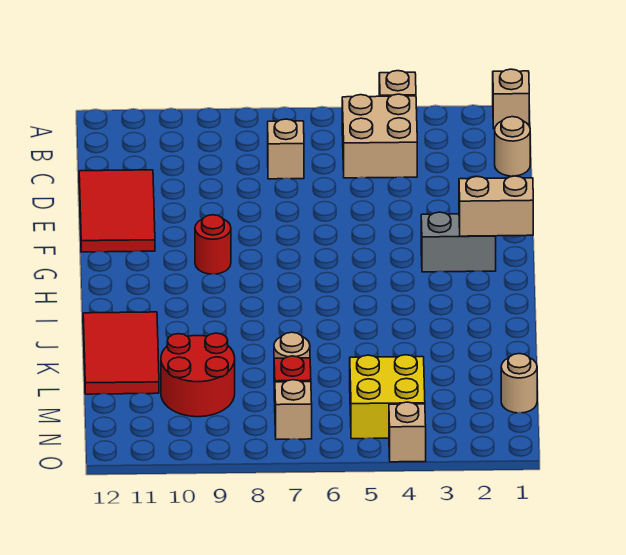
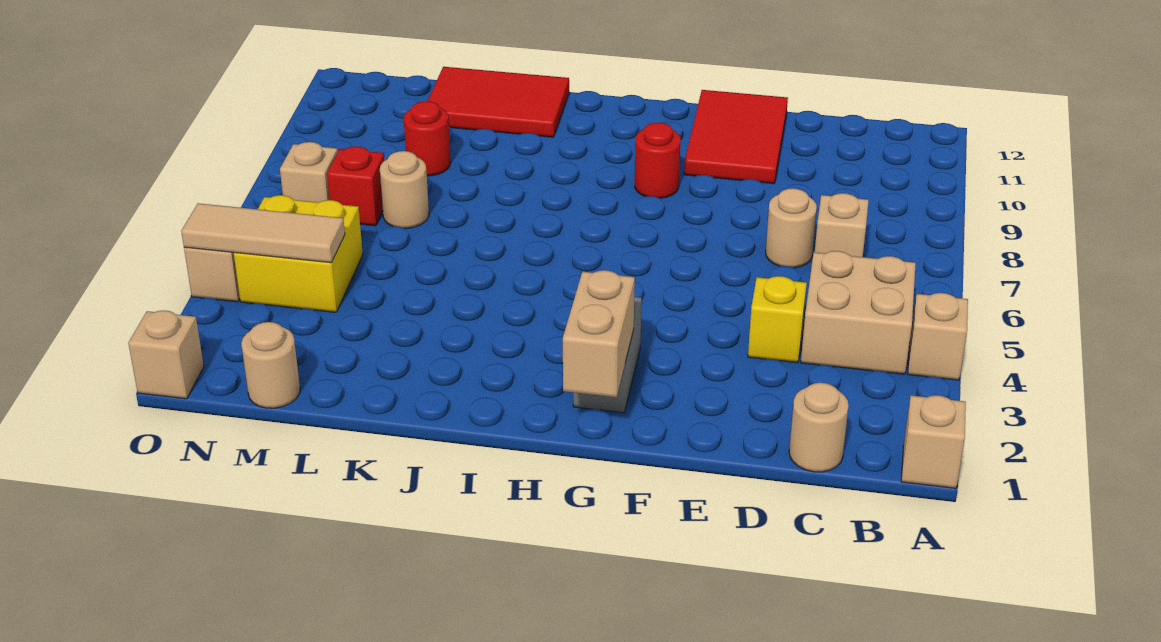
none -> yellow 1x1 brick [748,276,807,363]
none -> tan 1x1 round brick [766,188,817,268]
red 2x3 tile [79,170,155,252] -> red 2x3 tile turned to [684,90,788,184]
red 2x2 round brick [161,333,235,417] -> red 1x1 round brick [404,101,451,176]
none -> tan 1x3 tile [181,203,345,263]
none -> tan 1x1 brick [128,310,204,399]

